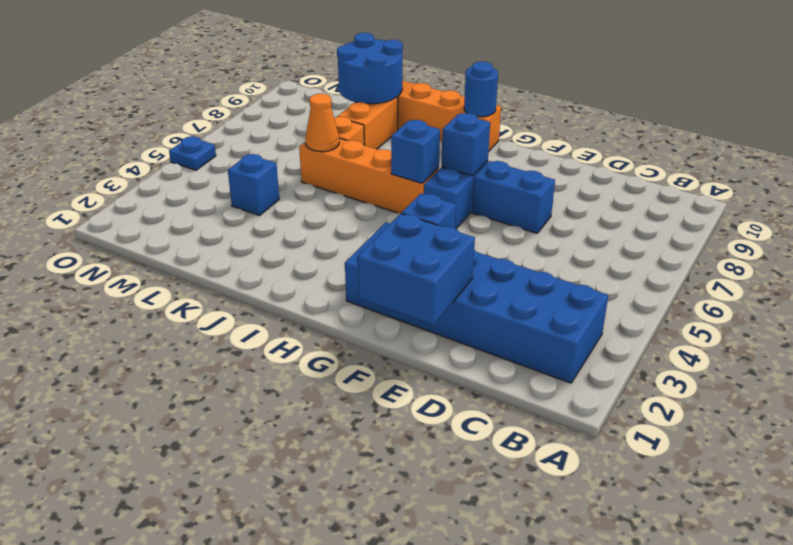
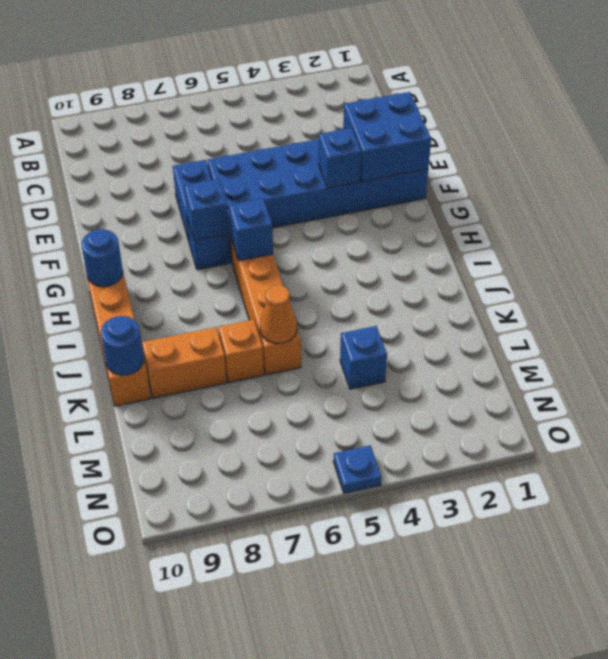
blue 2x6 brick [345,223,608,383] -> blue 2x6 brick turned to [207,139,428,228]
blue 2x2 round brick [337,33,403,104] -> blue 1x1 round brick [101,316,144,375]

